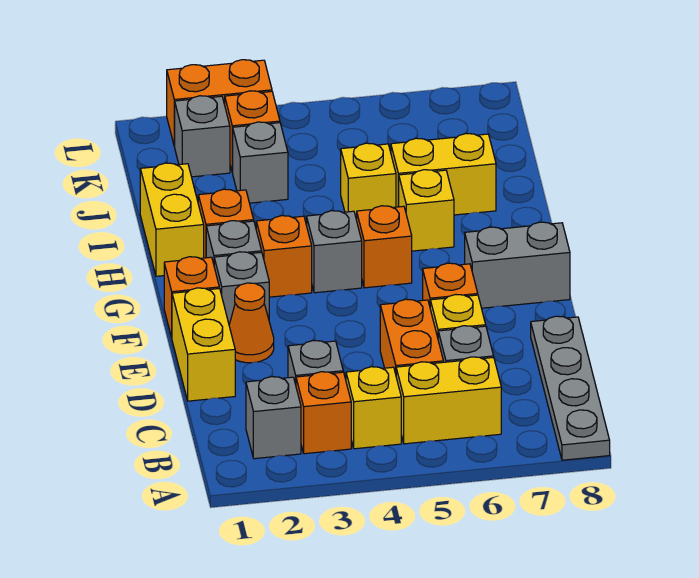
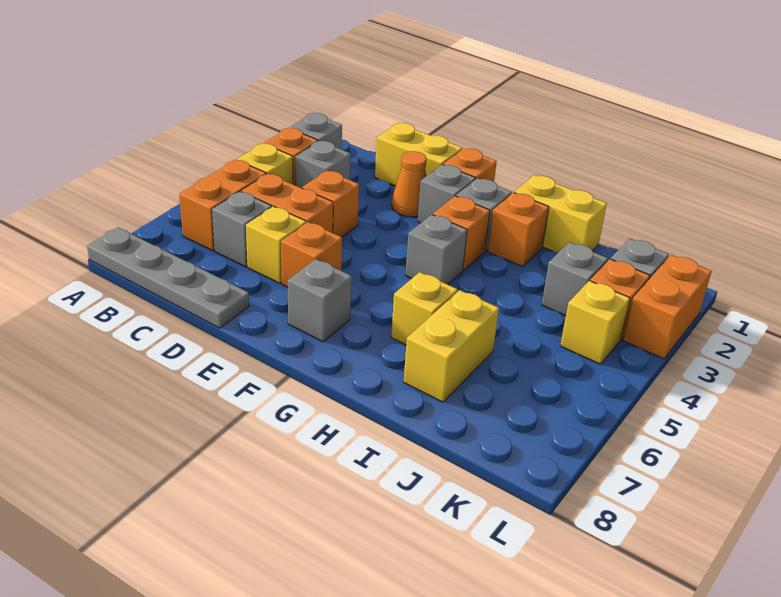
yellow 1x2 brick [396,357,501,444] -> orange 1x2 brick [179,160,266,251]
grey 1x2 brick [465,222,570,308] -> grey 1x1 brick [288,259,352,342]
orange 1x1 brick [357,206,412,288] -> orange 1x1 brick moved to [302,171,359,237]
yellow 1x1 brick [341,143,396,220] -> yellow 1x1 brick moved to [560,281,630,364]

